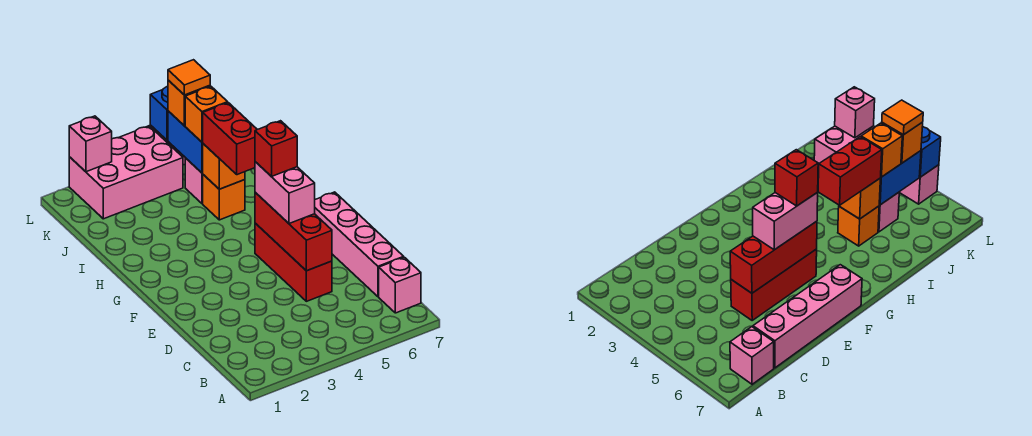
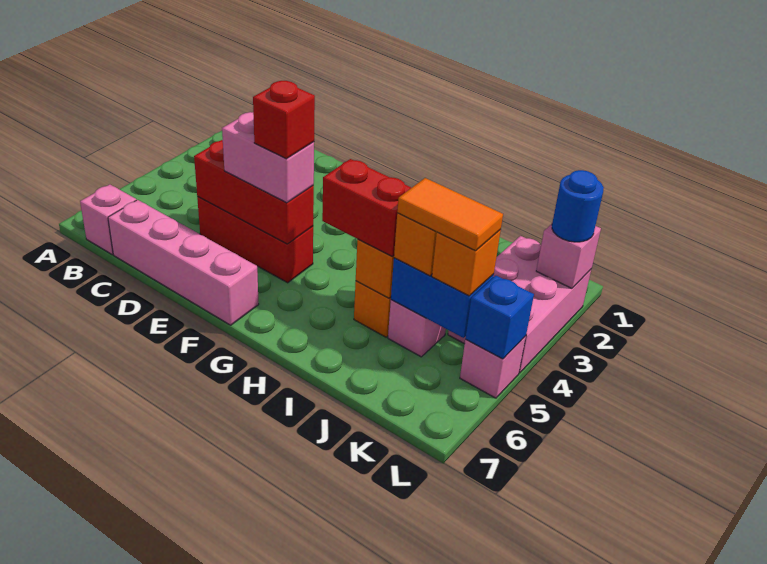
orange 1x1 tile [168,60,210,95] -> orange 1x2 tile [397,178,503,251]
none -> blue 1x1 round brick [552,170,604,242]

